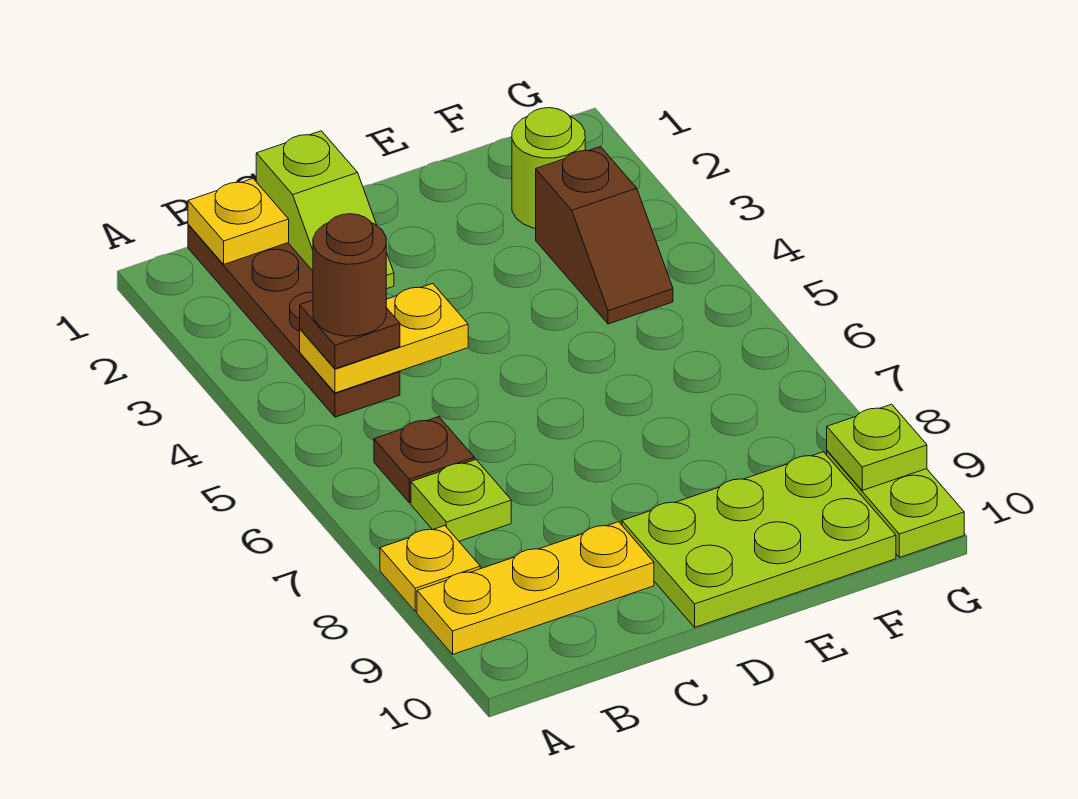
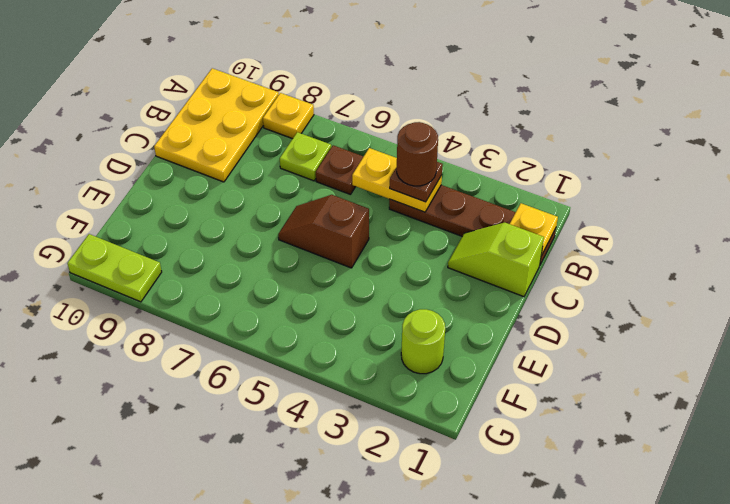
yellow 1x3 plate [417,522,654,654] -> yellow 2x3 plate [154,68,279,182]
yellow 1x2 plate [300,284,468,393] -> yellow 1x2 plate turned to [352,148,442,212]
lime 2x3 plate [622,452,896,627] -> none
brown 1x2 slope [536,147,673,324] -> brown 1x2 slope moved to [278,195,369,268]
lime 1x1 plate [827,404,927,490] -> none

